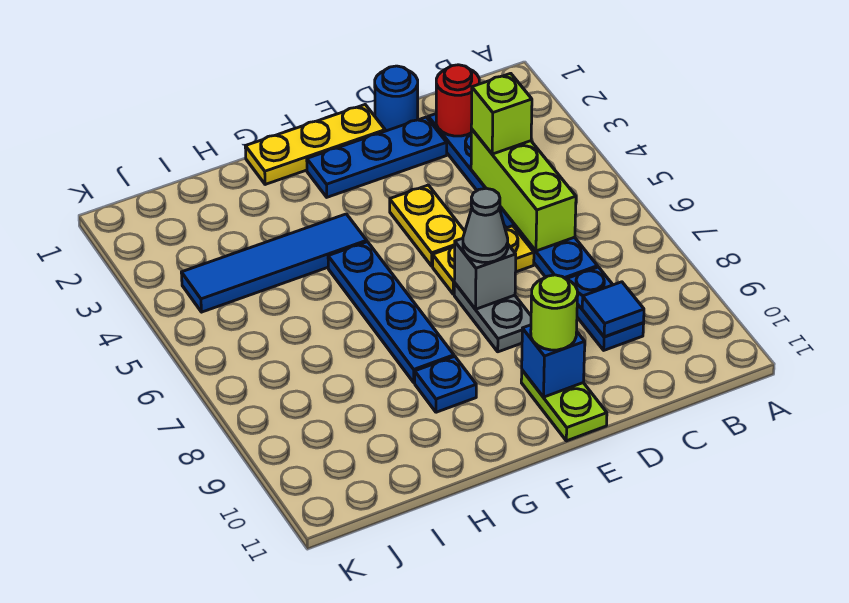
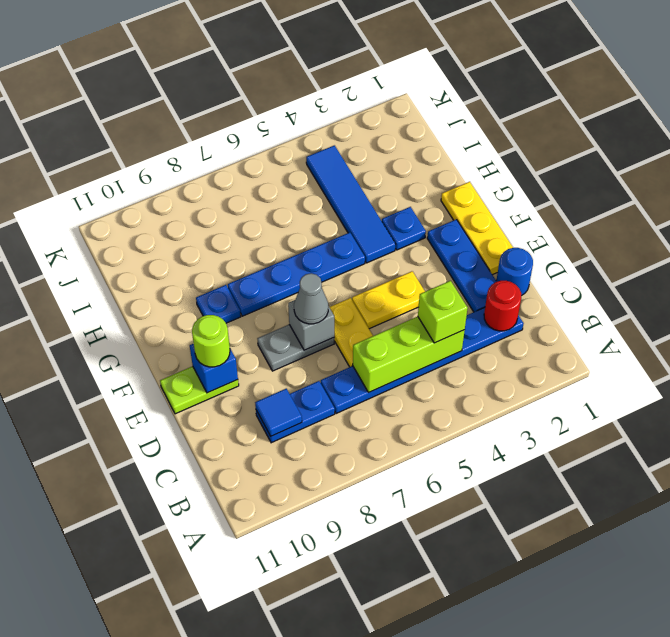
none -> blue 1x1 plate [382,207,426,250]

